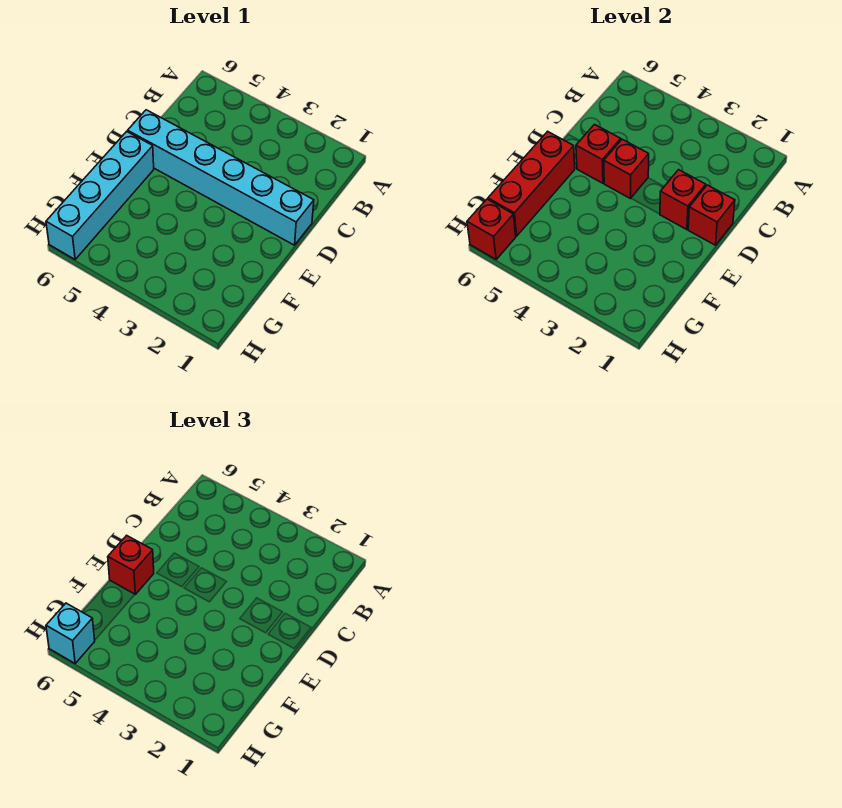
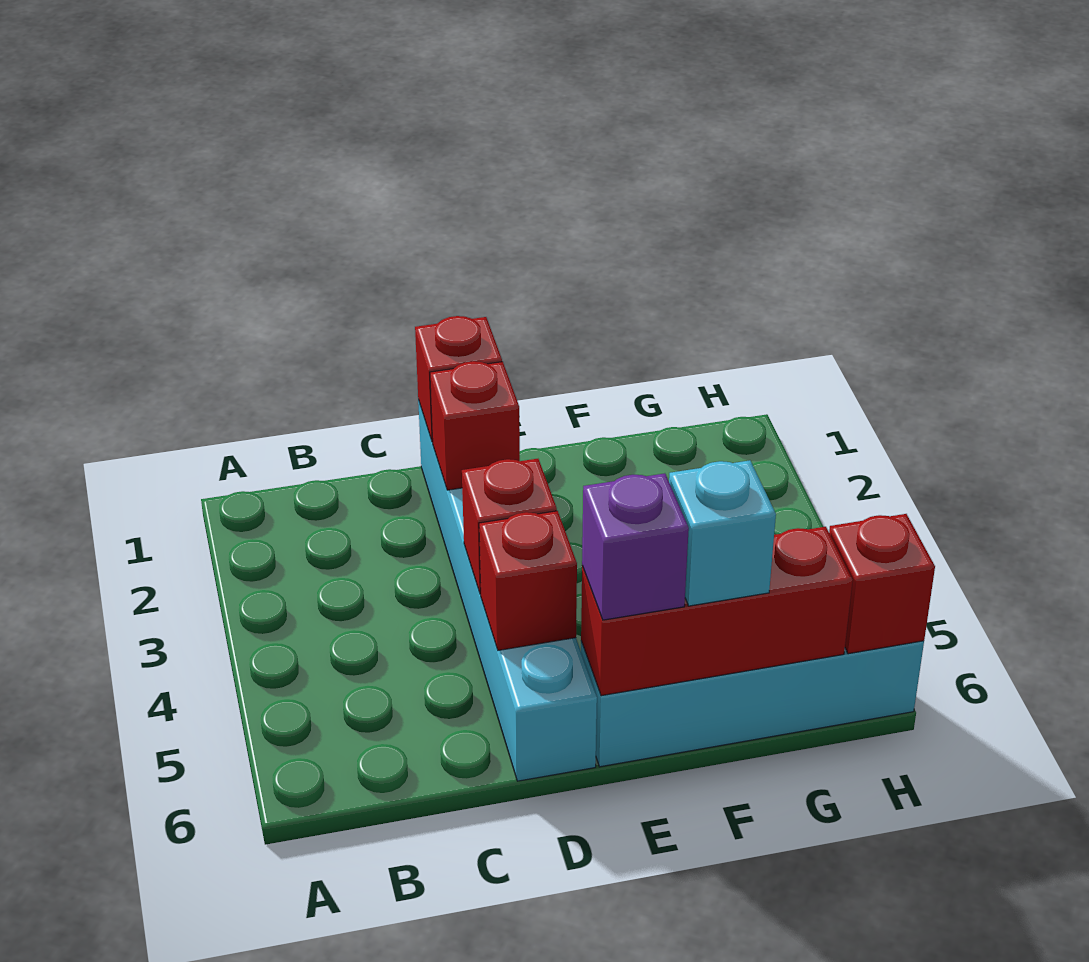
red 1x1 brick [108,535,154,594] -> purple 1x1 brick [582,473,689,620]
cyan 1x1 brick [46,603,95,663] -> cyan 1x1 brick moved to [669,460,776,606]

